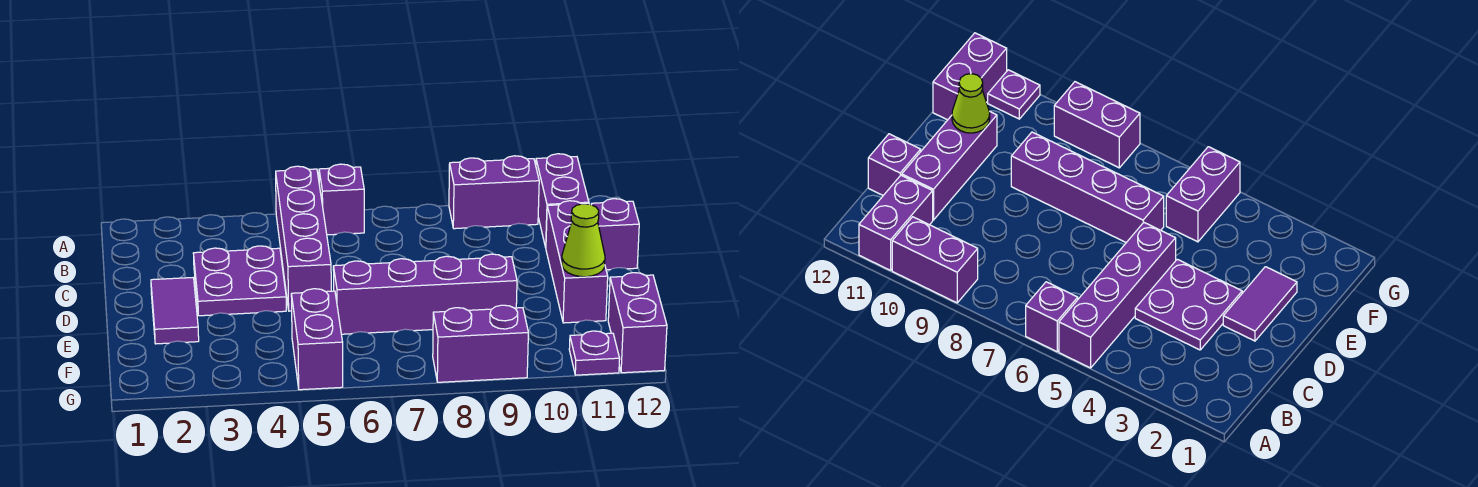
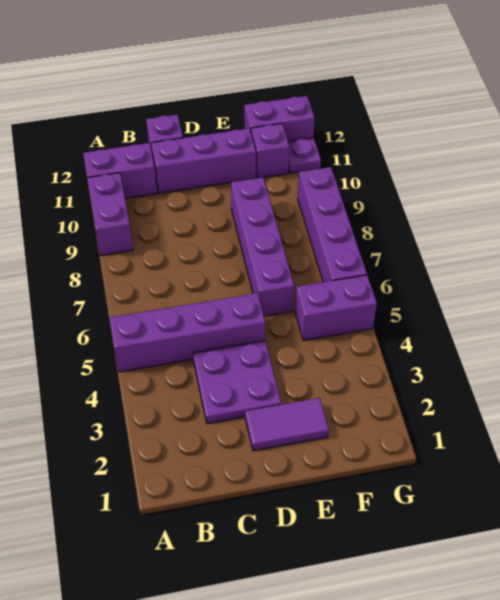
purple 1x1 brick [319,164,364,235] -> purple 1x1 brick moved to [251,124,289,178]
lime 1x1 cone [562,204,605,277] -> none
purple 1x2 brick [433,305,528,382] -> purple 1x4 brick [298,167,367,282]

